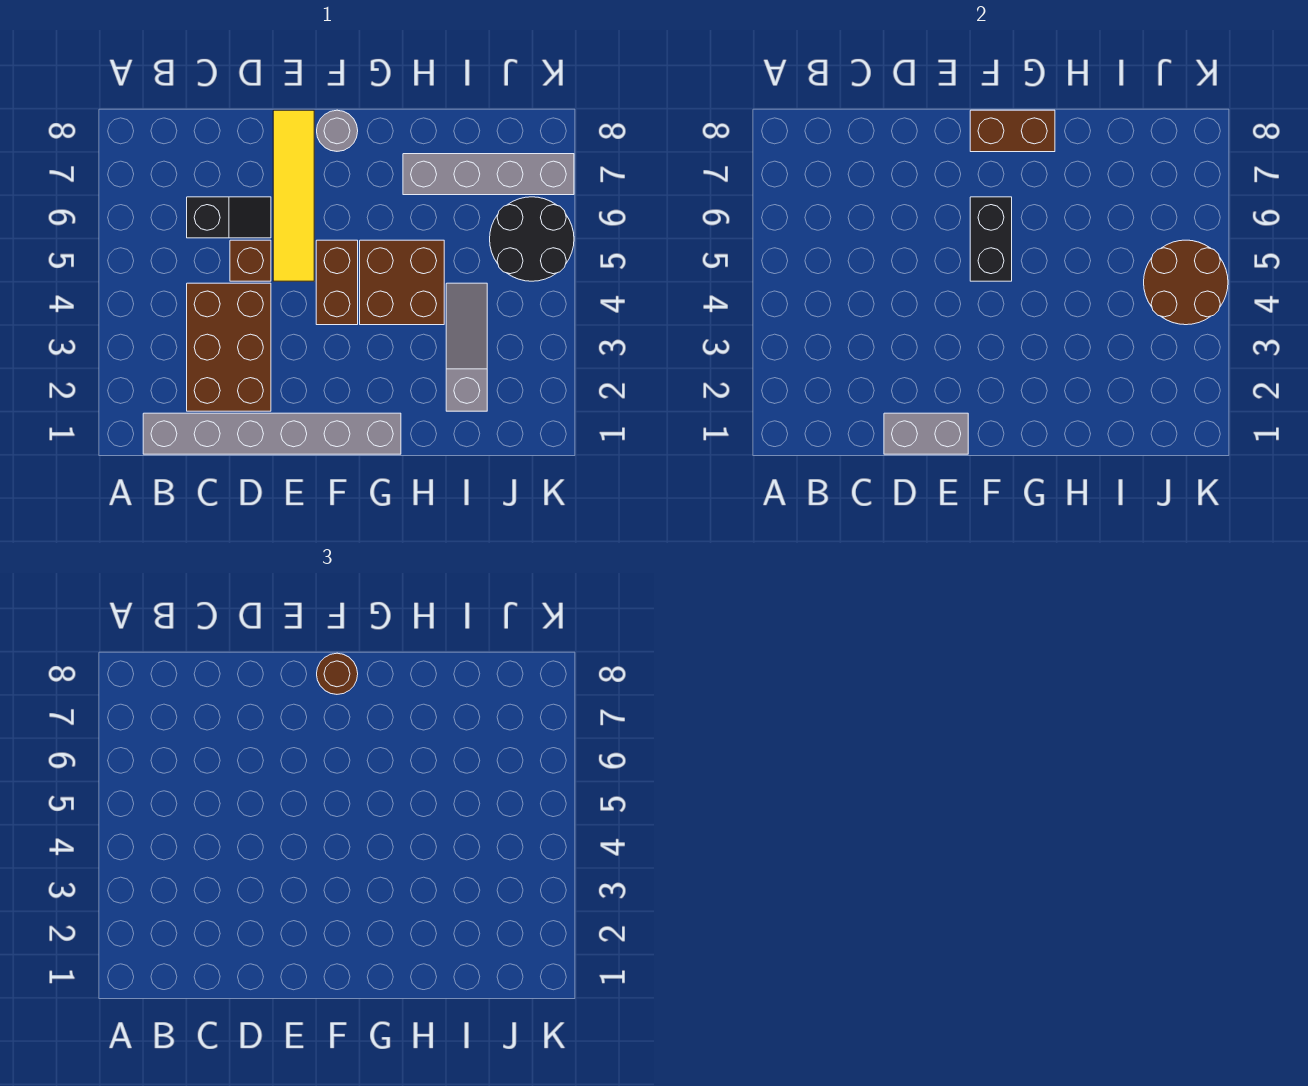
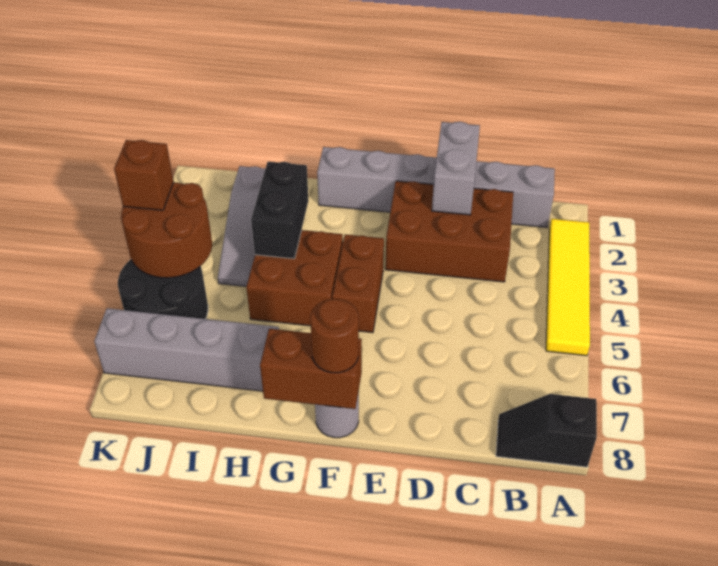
brown 2x3 brick [187,283,271,411] -> brown 2x3 brick turned to [385,181,513,282]
black 1x2 slope [187,197,271,238] -> black 1x2 slope moved to [496,394,597,467]
grey 1x2 brick [884,413,968,454] -> grey 1x2 brick turned to [432,122,480,215]
brown 1x1 brick [230,240,271,281] -> brown 1x1 brick moved to [114,140,174,210]
yellow 1x4 tile [273,110,314,281] -> yellow 1x4 tile moved to [546,219,590,356]
black 1x2 brick [970,197,1012,281] -> black 1x2 brick moved to [251,162,308,259]

